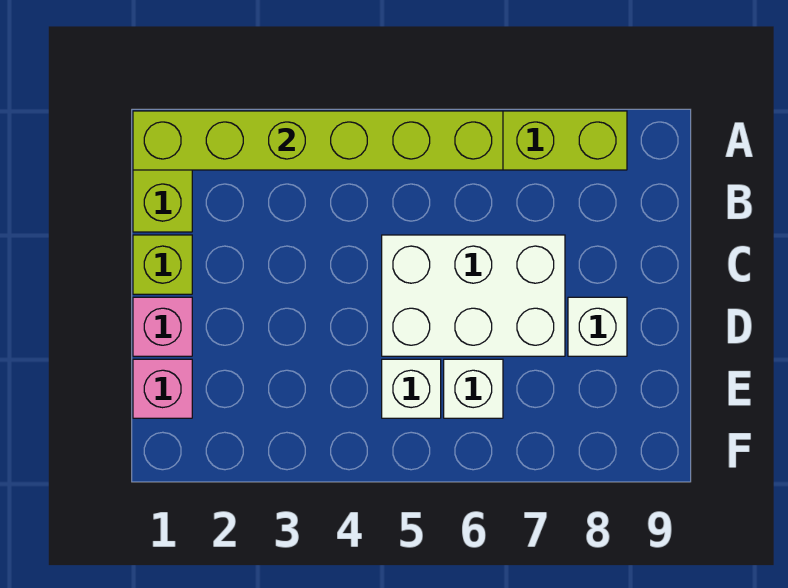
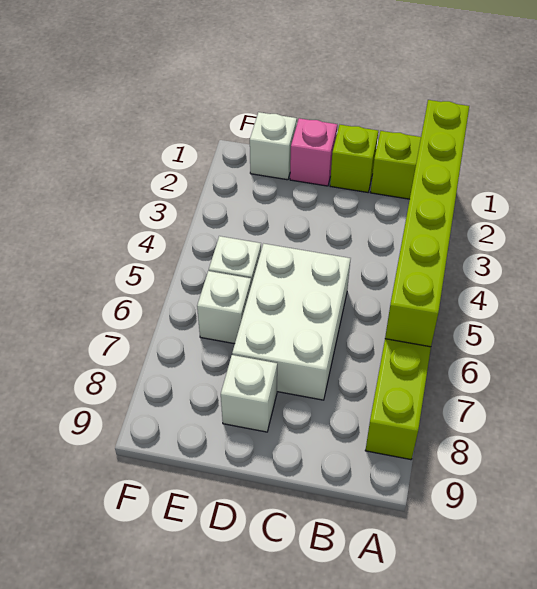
pink 1x1 brick [133,359,192,418] -> white 1x1 brick [250,112,297,180]

